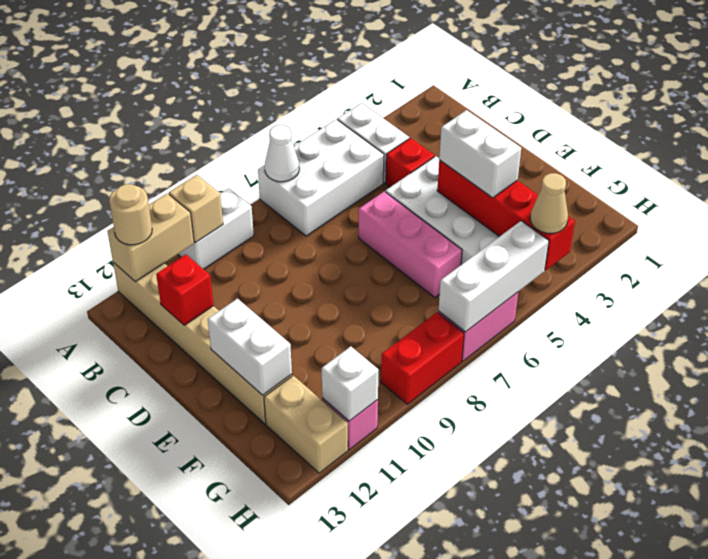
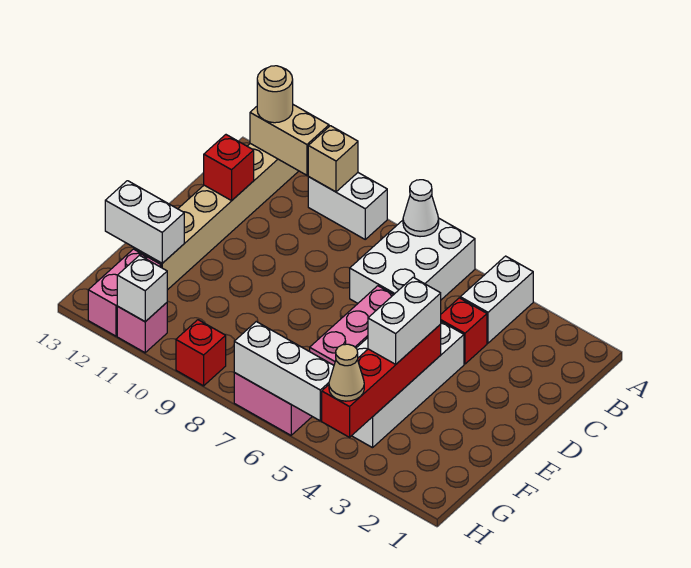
white 2x3 brick [258,119,384,236] -> white 2x3 brick turned to [350,218,475,303]
white 1x2 brick [208,299,292,395] -> white 1x2 brick turned to [105,181,184,263]
tan 1x2 brick [264,376,348,473] -> pink 1x2 brick [88,249,161,336]
red 1x2 brick [381,312,464,404] -> red 1x1 brick [176,320,226,386]

